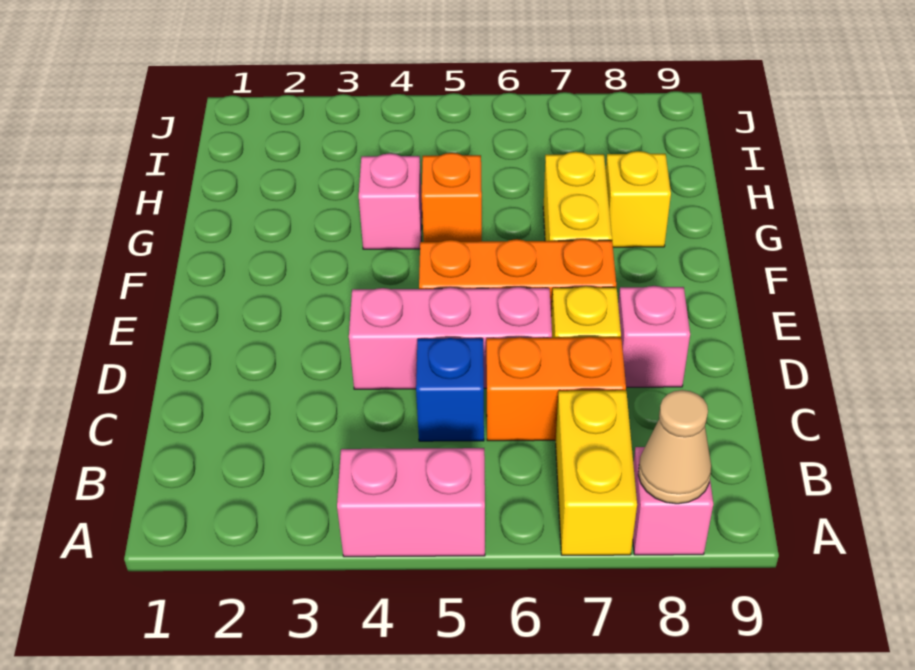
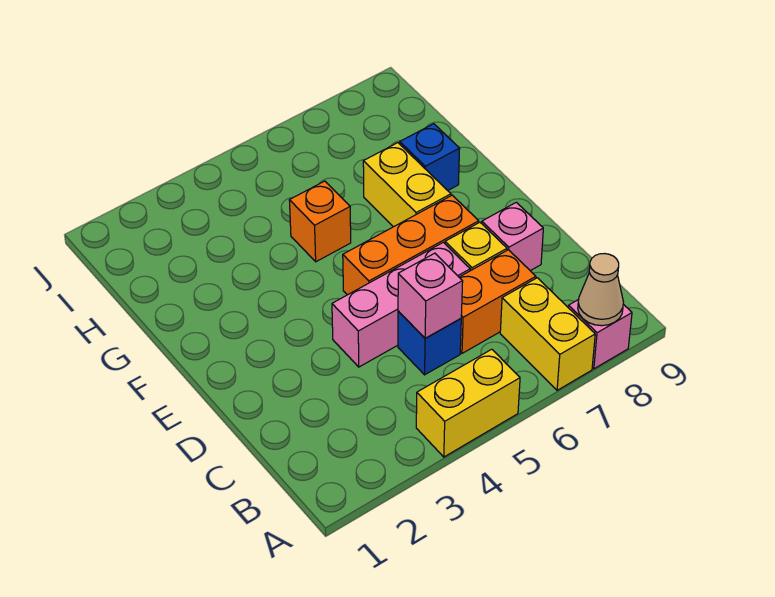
pink 1x2 brick [337,448,485,557] -> yellow 1x2 brick [416,349,520,457]
pink 1x1 brick [359,153,422,249] -> pink 1x1 brick moved to [398,253,463,338]
yellow 1x1 brick [606,151,671,247] -> blue 1x1 brick [400,124,460,191]

